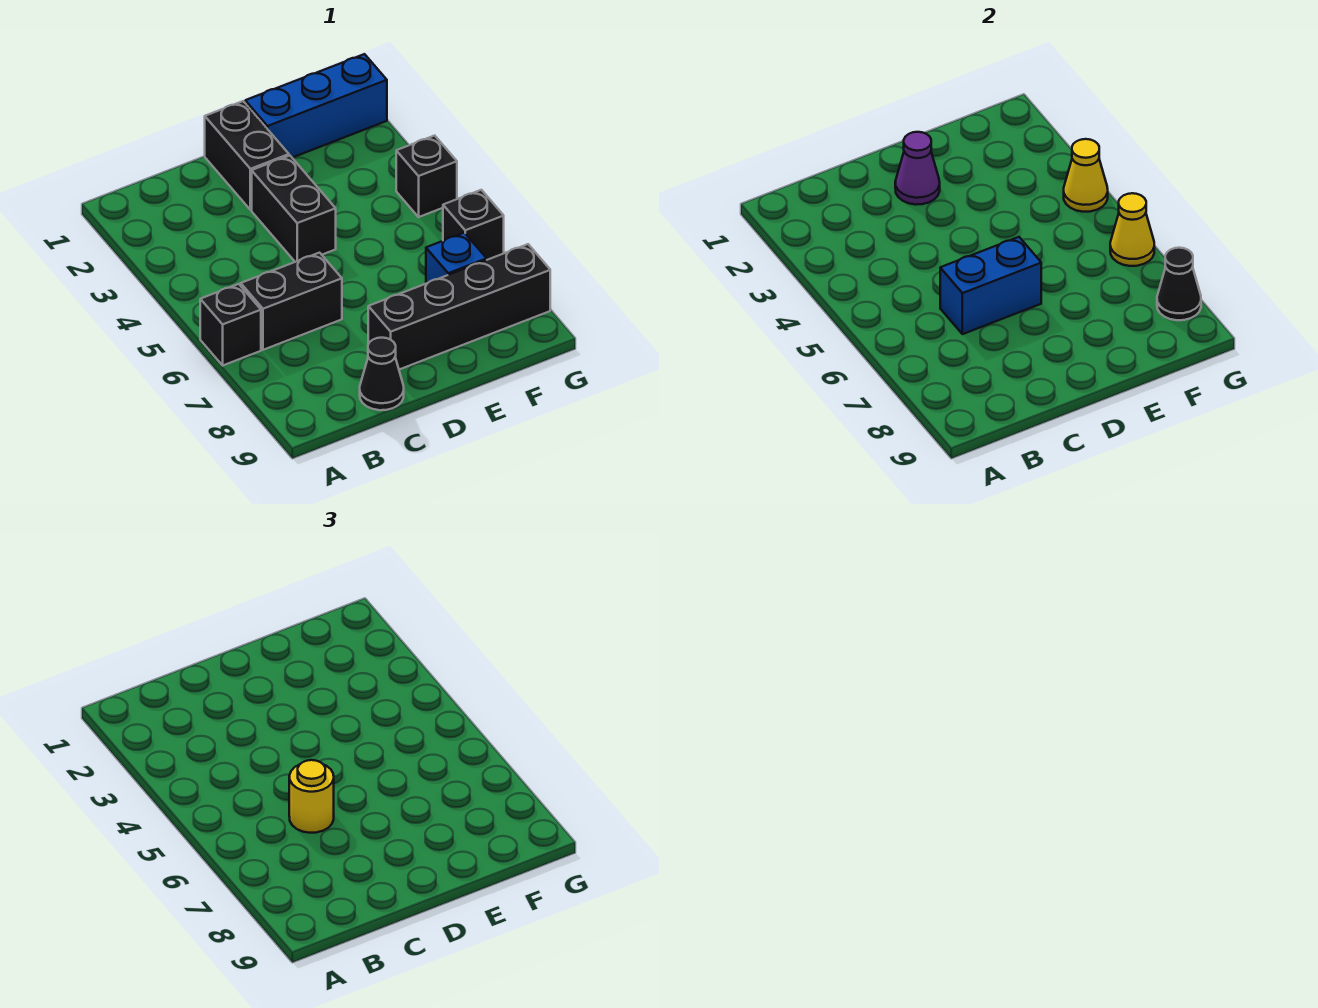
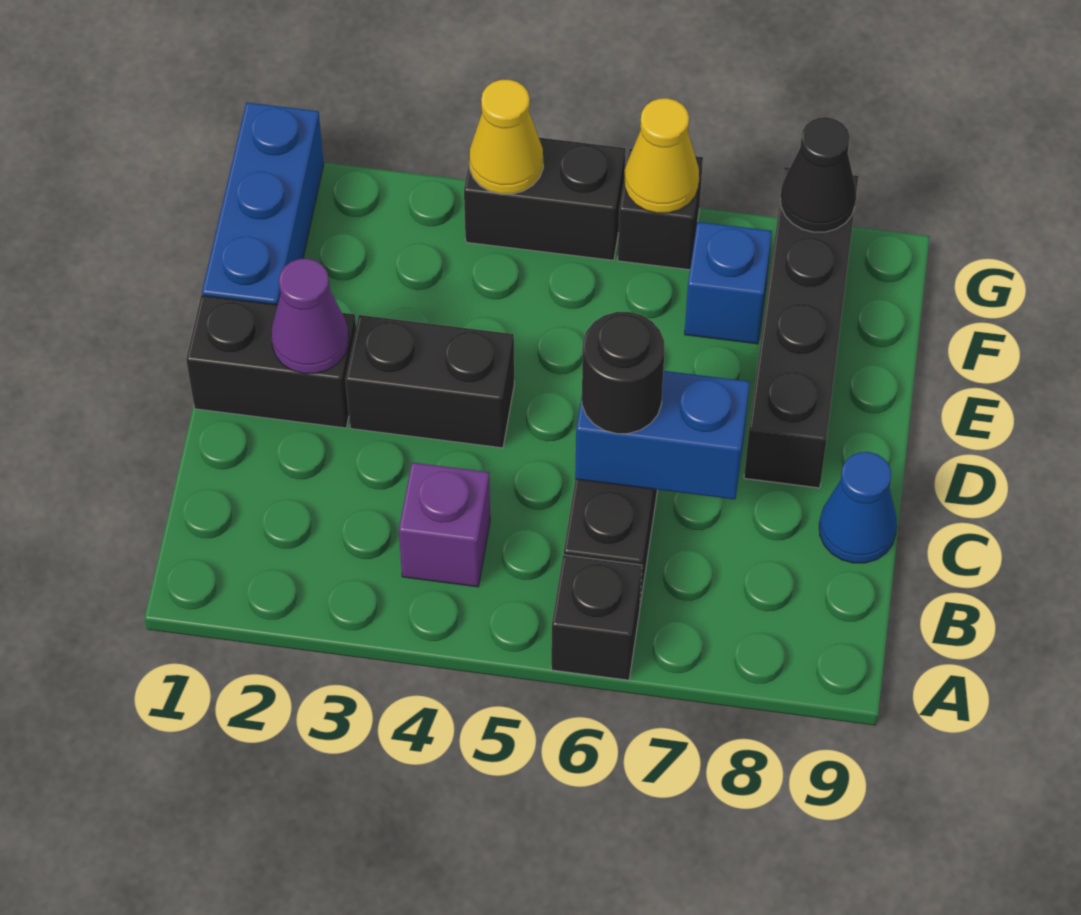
none -> purple 1x1 brick [399,462,490,587]
blue 1x2 brick [940,237,1041,334] -> blue 1x2 brick turned to [575,371,750,499]
yellow 1x1 round brick [289,760,334,833] -> black 1x1 round brick [582,312,665,434]
black 1x1 cone [360,338,404,410] -> blue 1x1 cone [819,452,897,563]
black 1x1 brick [396,136,457,217] -> black 1x2 brick [464,130,626,260]

